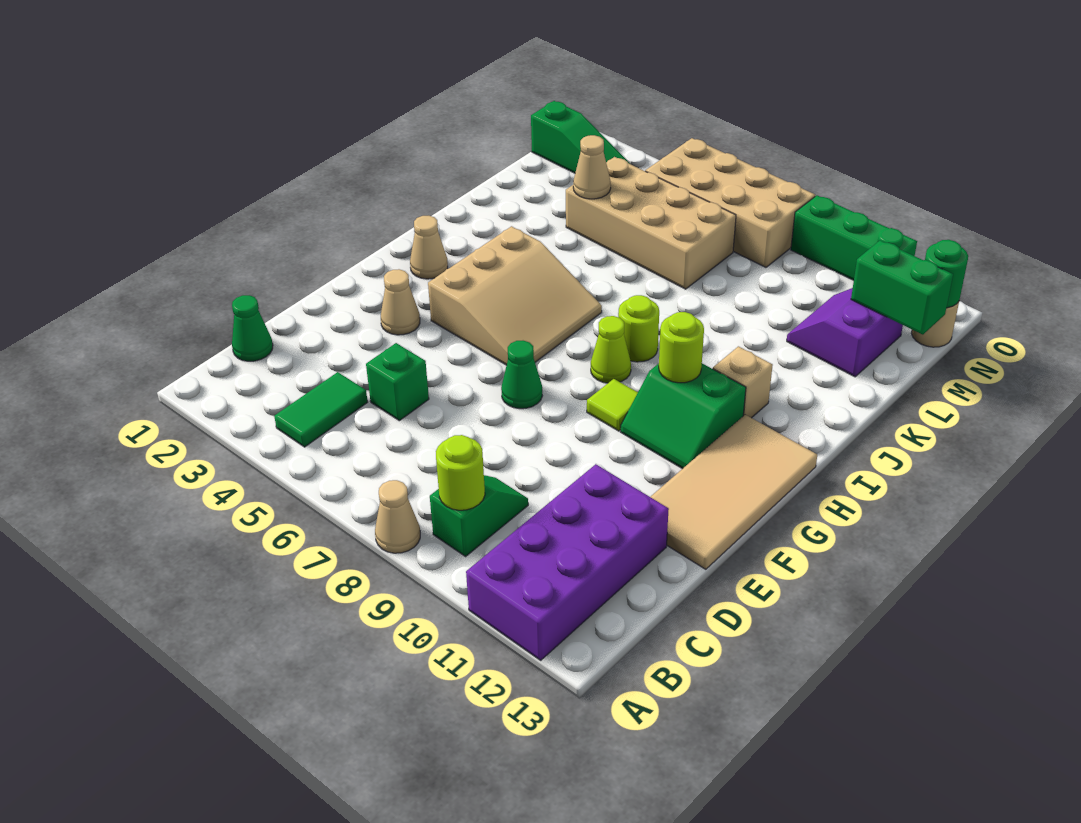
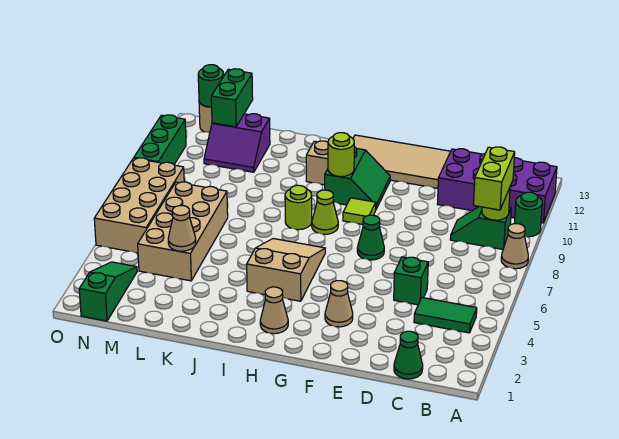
none -> green 1x1 round brick [514,192,542,237]
none -> lime 1x2 brick [474,147,515,210]
tan 3x3 slope [428,226,602,365] -> tan 2x3 slope [247,239,325,301]

